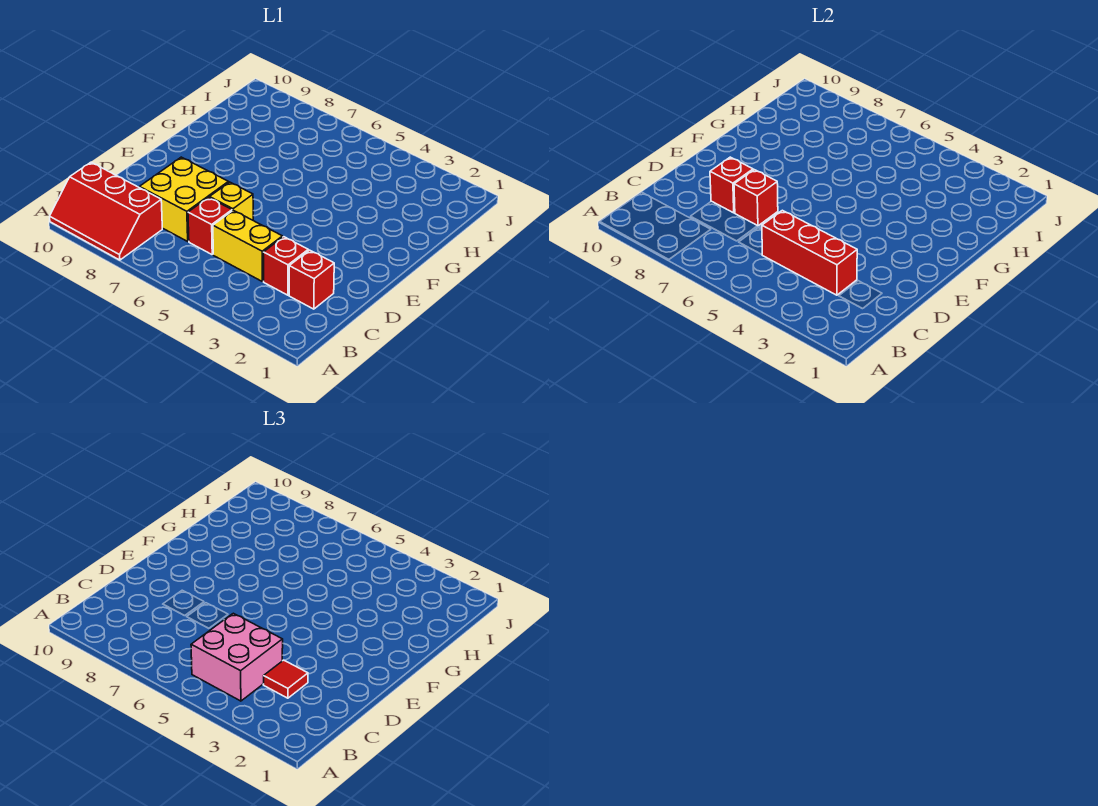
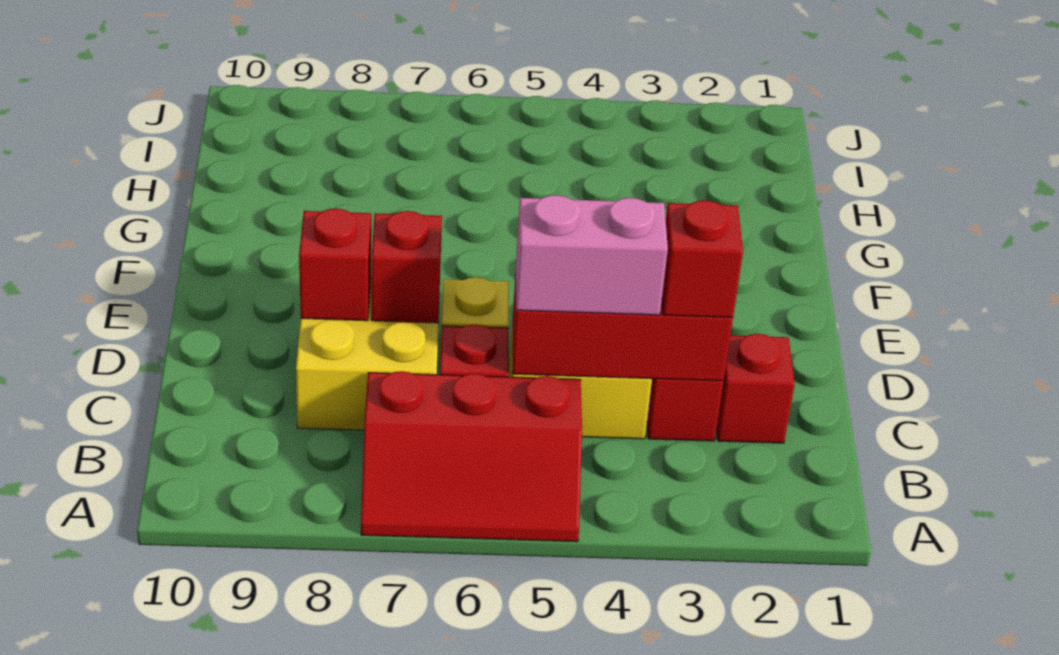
red 2x3 slope [50,162,162,260] -> red 2x3 slope moved to [361,371,582,542]
pink 2x2 brick [191,613,283,701] -> pink 1x2 brick [516,195,668,315]
red 1x1 tile [264,660,308,698] -> red 1x1 brick [662,200,743,317]

